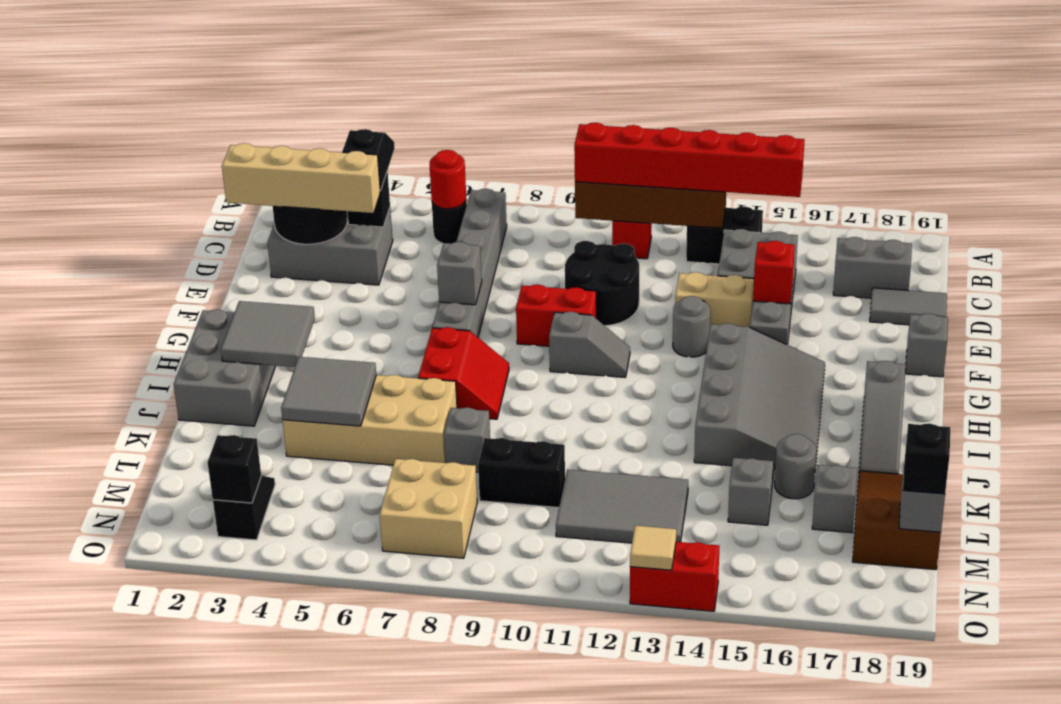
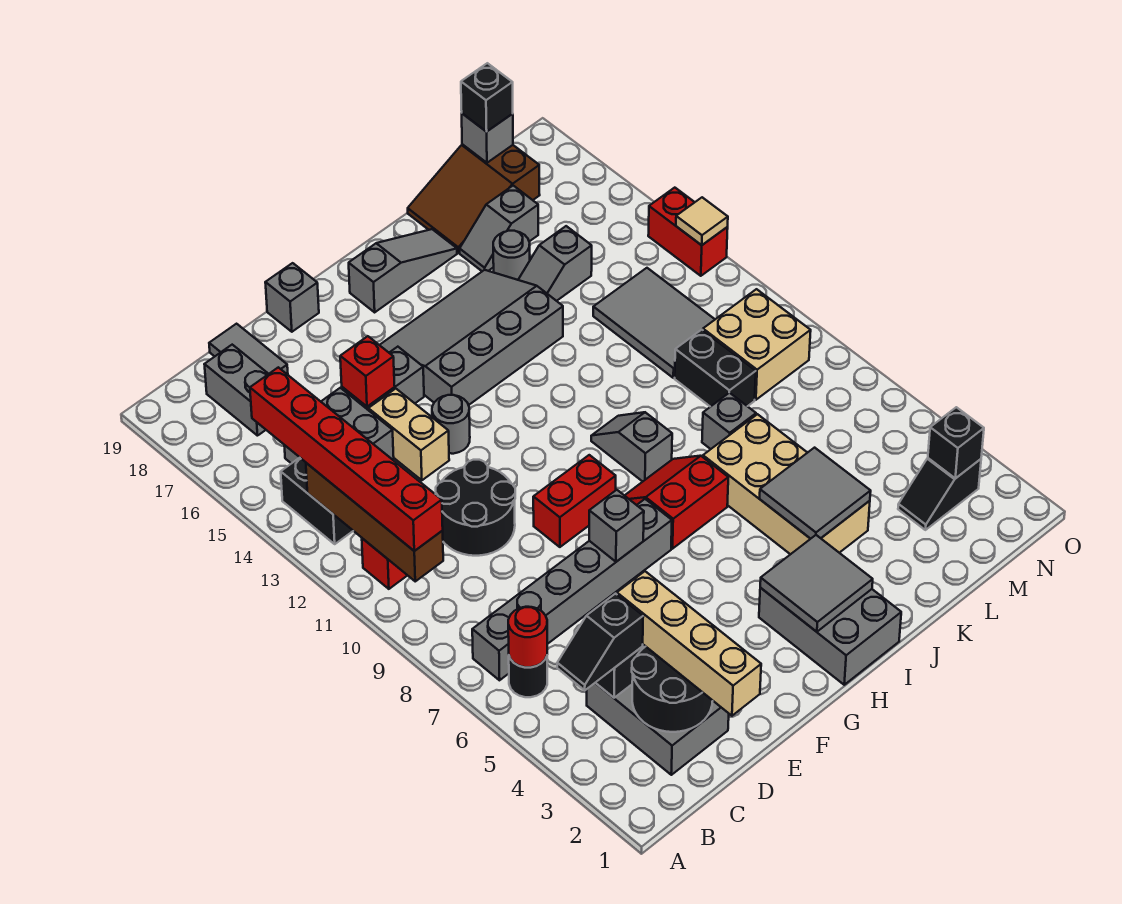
red 1x2 brick [516,285,596,346] -> red 1x2 brick turned to [533,455,616,547]
grey 1x2 slope [549,312,630,377] -> grey 1x2 slope moved to [591,412,672,482]
grey 2x3 brick [174,310,276,426] -> grey 2x3 brick turned to [759,588,901,685]
tan 2x2 brick [380,459,477,558] -> tan 2x2 brick moved to [703,289,811,400]

